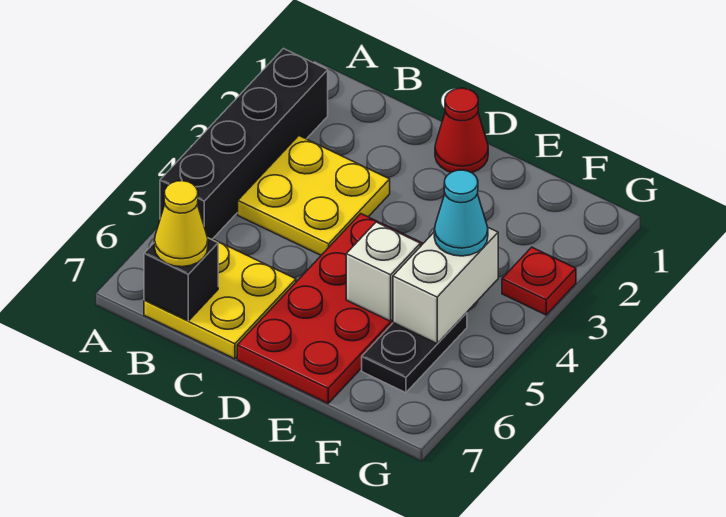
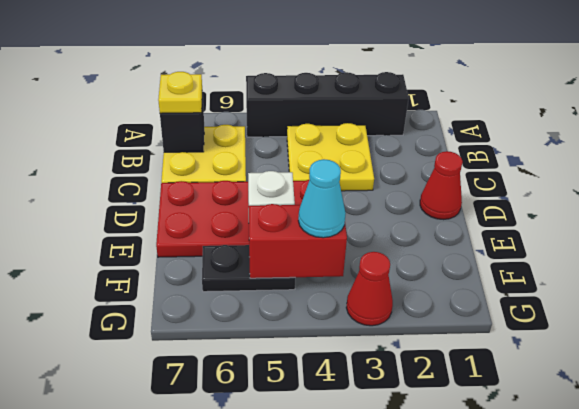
yellow 1x1 cone [154,181,208,267] -> yellow 1x1 plate [158,72,202,113]
white 1x2 brick [393,228,498,344] -> red 1x2 brick [249,204,347,278]
red 1x1 plate [502,247,576,315] -> red 1x1 cone [346,252,393,326]

